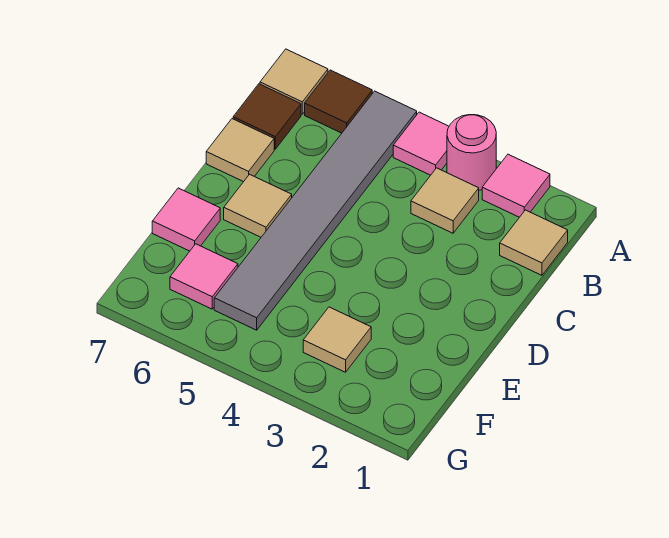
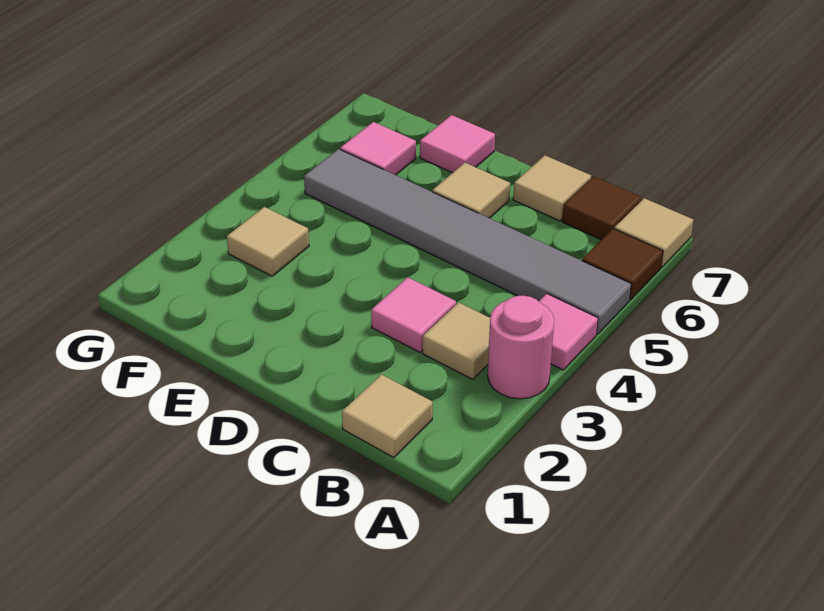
pink 1x1 tile [482,154,550,217] -> pink 1x1 tile moved to [371,277,456,352]

